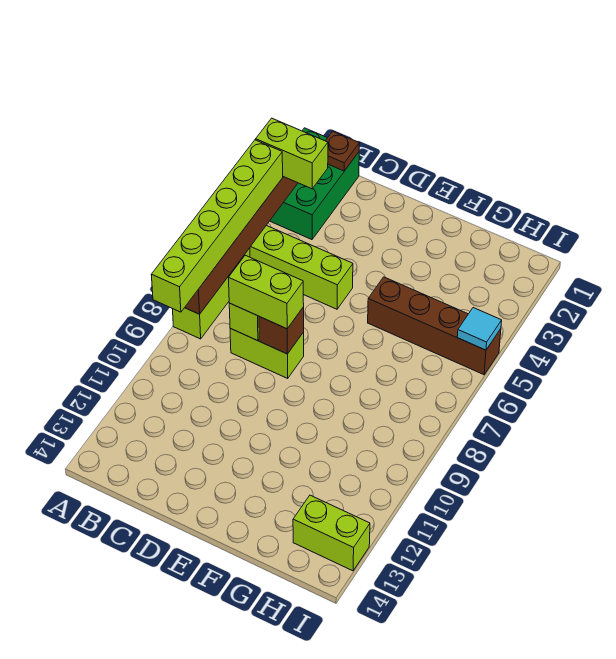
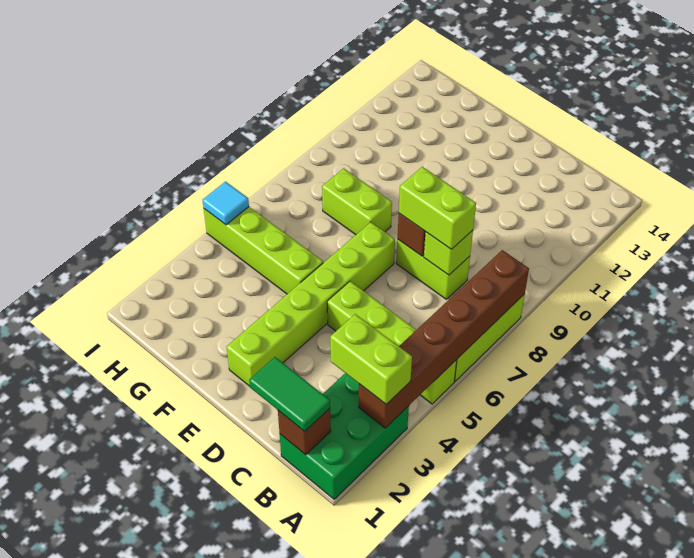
lime 1x6 brick [151,140,283,312] -> lime 1x6 brick moved to [227,222,395,386]
brown 1x1 plate [326,131,359,171] -> brown 1x1 brick [278,408,331,455]
none -> green 1x2 tile [249,357,330,431]
brown 1x4 brick [368,277,501,375] -> lime 1x4 brick [204,207,323,294]
lime 1x2 brick [293,495,370,571] -> lime 1x2 brick moved to [322,168,392,235]

